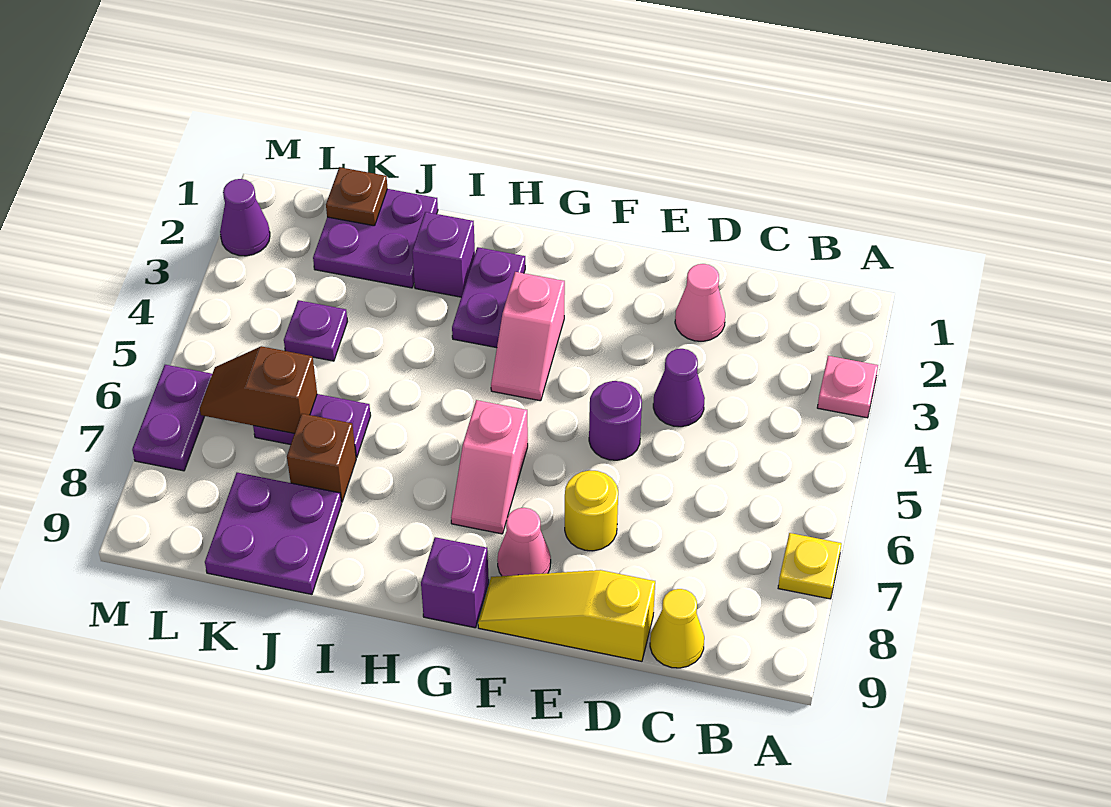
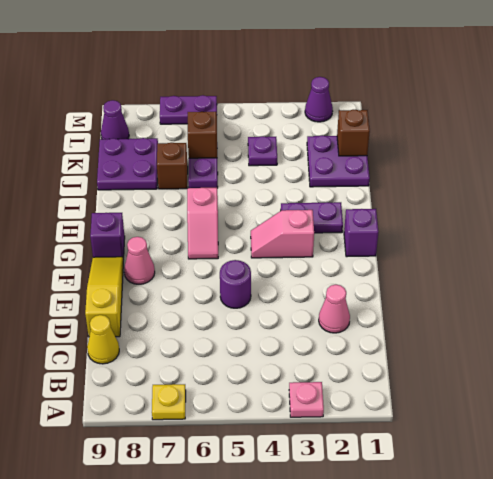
purple 1x1 cone [653,349,705,427] -> purple 1x1 cone moved to [101,100,129,139]
yellow 1x1 round brick [565,470,618,551] -> none
pink 1x2 slope [451,400,528,534] -> pink 1x2 slope turned to [187,188,218,259]
purple 1x1 brick [412,212,475,297] -> purple 1x1 brick moved to [344,209,378,257]
brown 1x1 plate [326,167,387,226] -> brown 1x1 brick [337,110,370,156]

